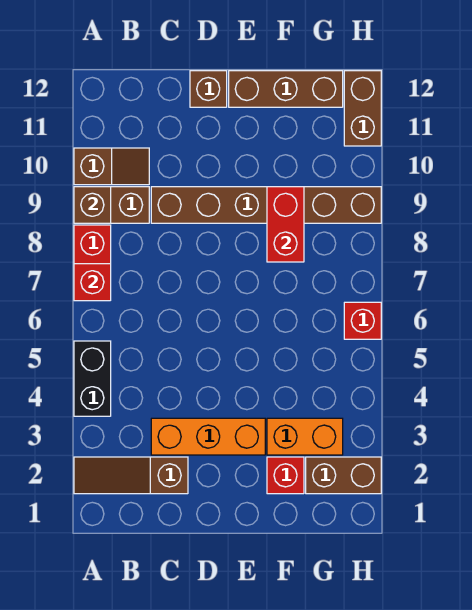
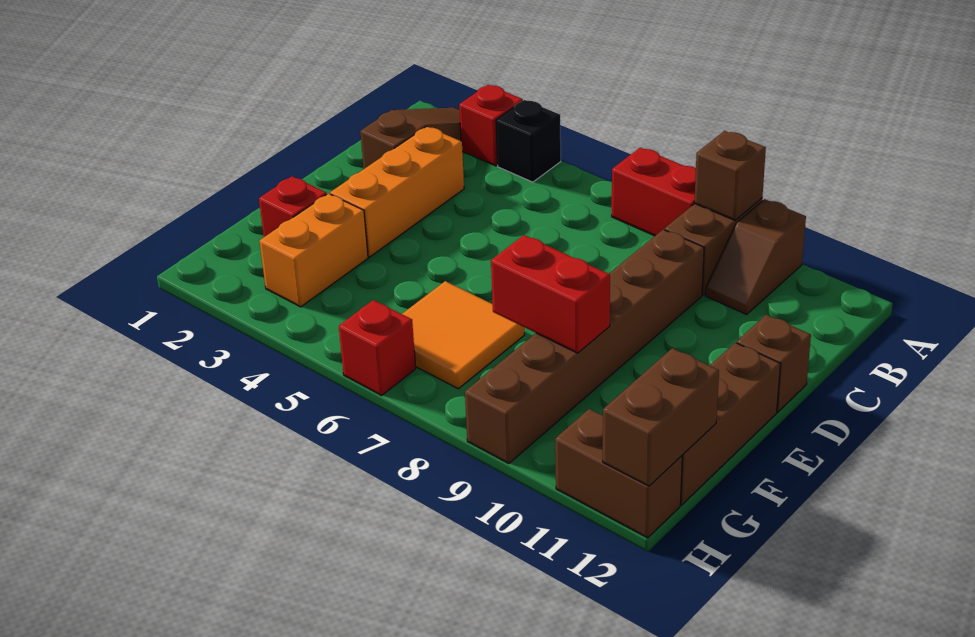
black 1x2 brick [74,341,111,416] -> black 1x1 brick [496,100,561,182]
red 1x1 brick [74,264,111,301] -> red 1x1 brick moved to [459,85,523,166]
none -> orange 2x2 tile [402,281,525,389]
brown 1x2 brick [306,457,381,494] -> brown 1x2 brick moved to [603,348,719,486]

